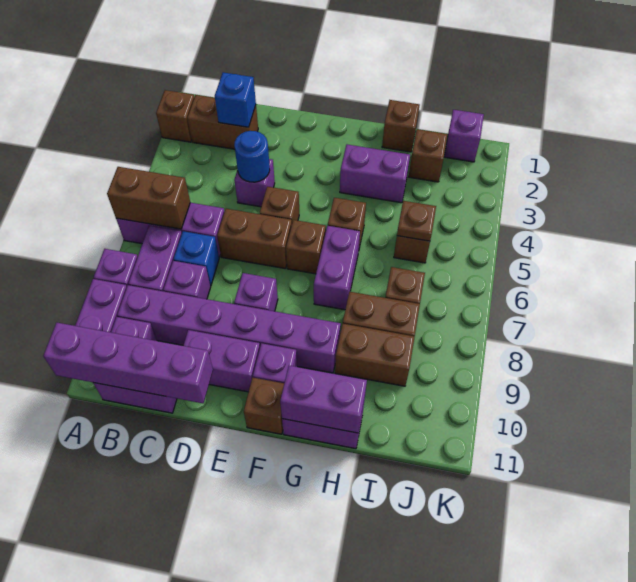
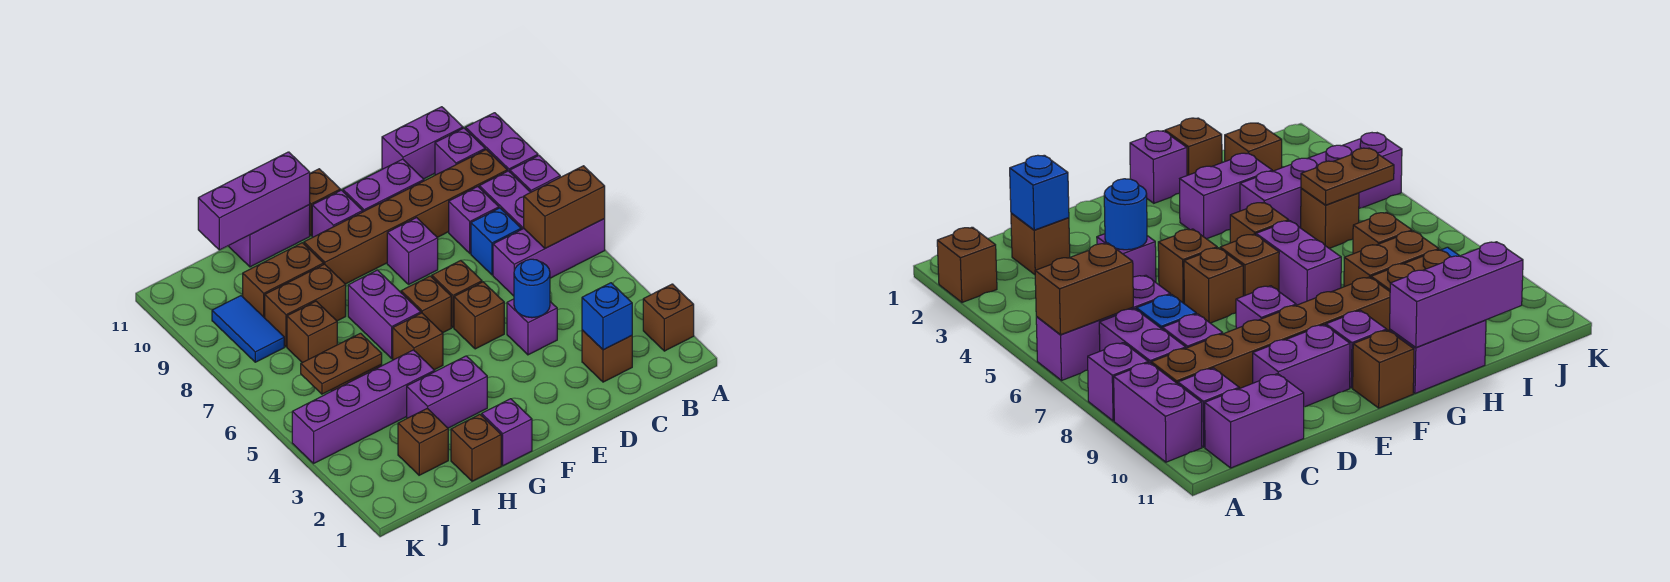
purple 1x4 brick [43,323,213,403] -> purple 1x4 brick moved to [292,350,435,463]
brown 1x2 brick [187,95,258,149] -> brown 1x1 brick [582,330,632,382]
purple 1x6 brick [117,285,341,373] -> brown 1x6 brick [304,150,507,284]
brown 1x2 brick [217,209,292,268] -> brown 1x1 brick [432,261,482,327]
purple 1x2 brick [280,365,367,433] -> purple 1x3 brick [198,152,310,250]
brown 1x1 plate [397,201,436,241] -> brown 1x2 plate [301,333,382,394]
purple 1x1 brick [444,110,484,162] -> purple 1x1 brick moved to [482,399,532,466]
none -> blue 1x2 tile [212,296,284,362]

